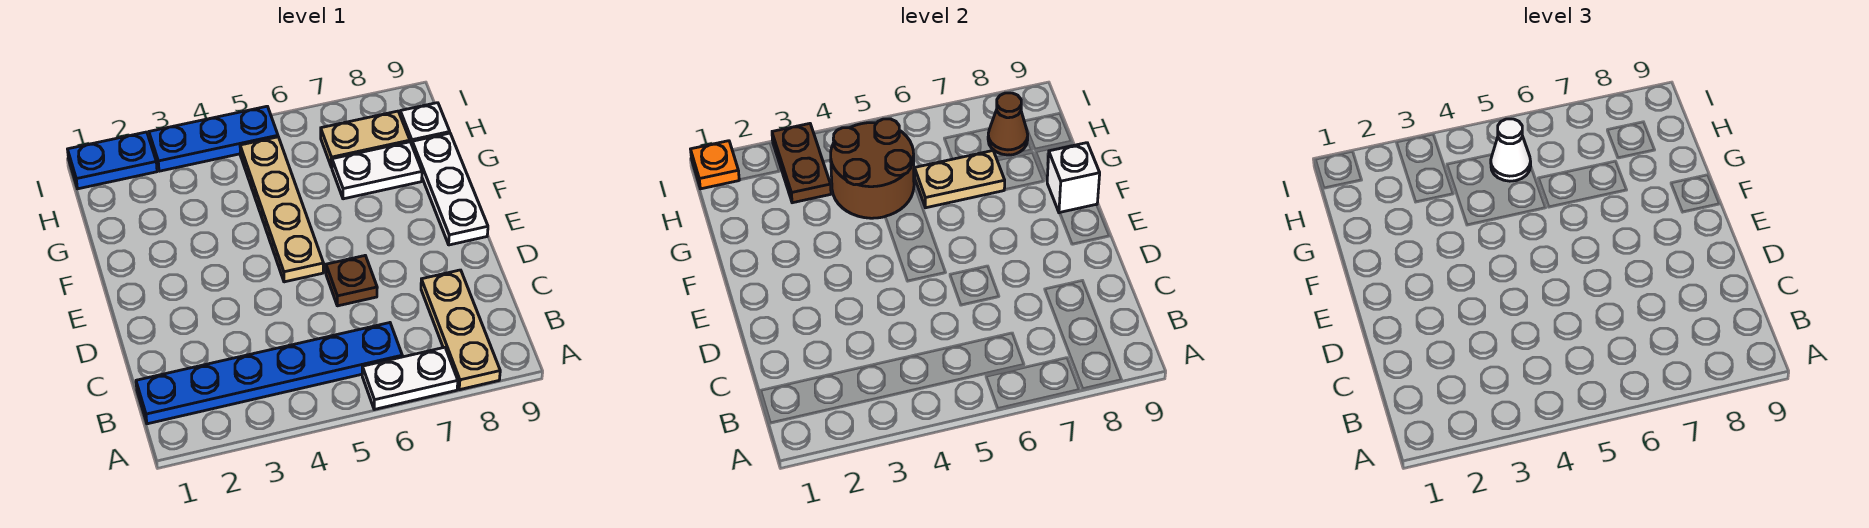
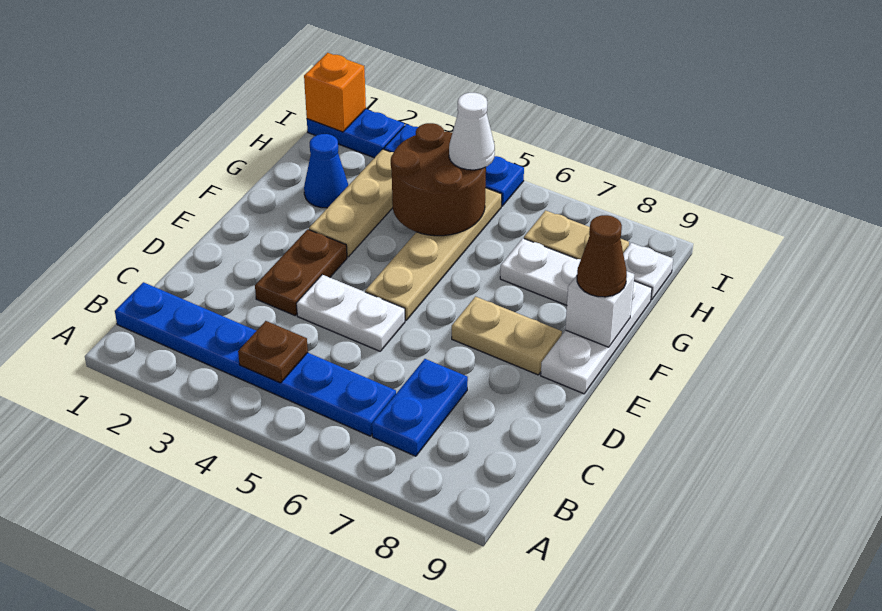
white 1x2 plate [362,347,458,410] -> white 1x2 plate moved to [296,275,405,351]
tan 1x3 plate [421,270,500,390] -> tan 1x3 plate moved to [309,149,394,257]
none -> blue 1x2 plate [372,359,468,456]
brown 1x1 plate [326,256,377,306] -> brown 1x1 plate moved to [238,321,308,383]
none -> blue 1x1 cone [304,134,348,208]
tan 1x2 plate [915,151,1005,208] -> tan 1x2 plate moved to [452,297,562,375]
brown 1x2 plate [772,124,831,203] -> brown 1x2 plate moved to [255,229,347,315]
brown 1x1 cone [988,93,1028,155] -> brown 1x1 cone moved to [577,215,627,297]
orange 1x1 plate [691,141,739,189] -> orange 1x1 brick [304,53,366,132]

